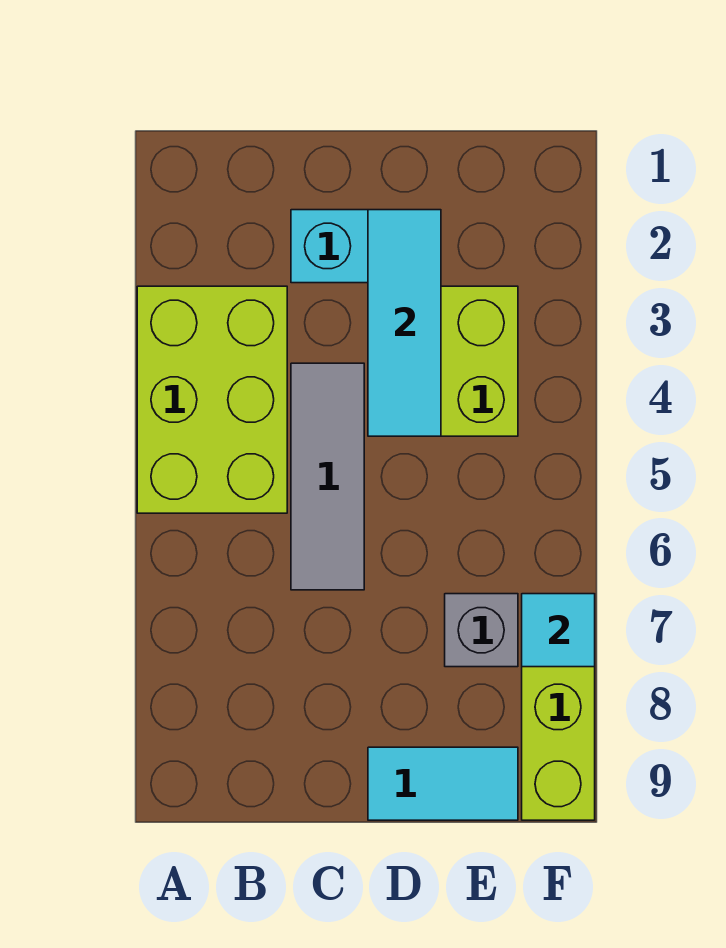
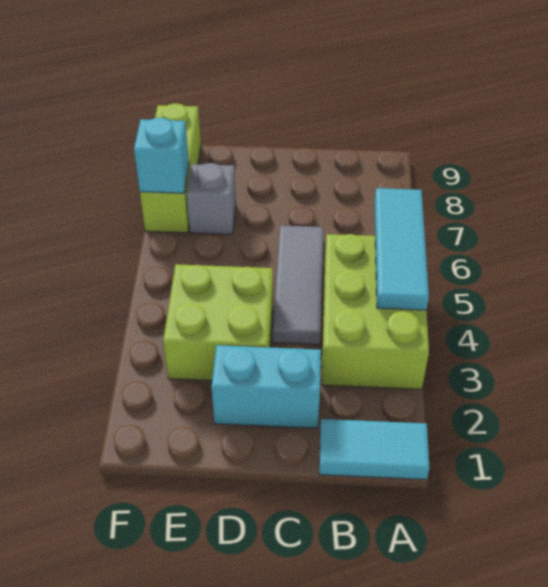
cyan 1x3 tile [368,210,441,436] -> cyan 1x3 tile moved to [375,188,429,310]
cyan 1x2 tile [368,747,518,820] -> cyan 1x2 tile moved to [319,419,430,480]
cyan 1x1 tile [522,594,595,667] -> cyan 1x1 brick [134,118,189,193]

